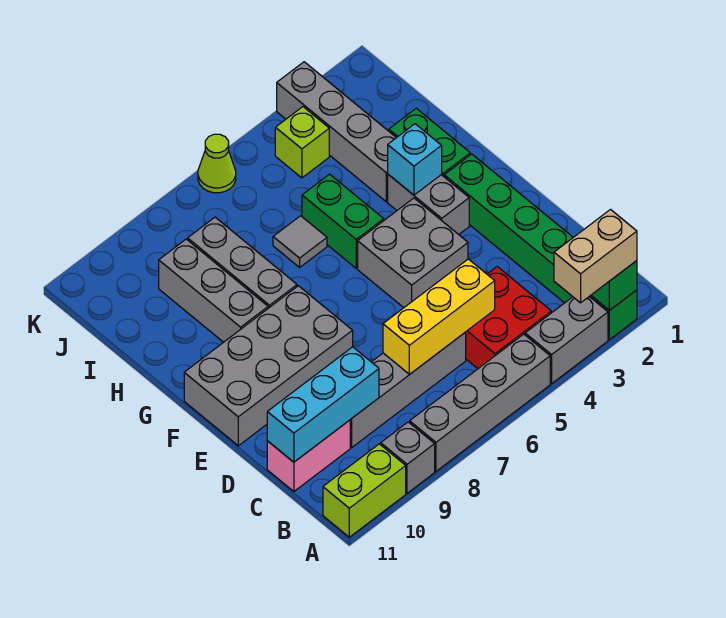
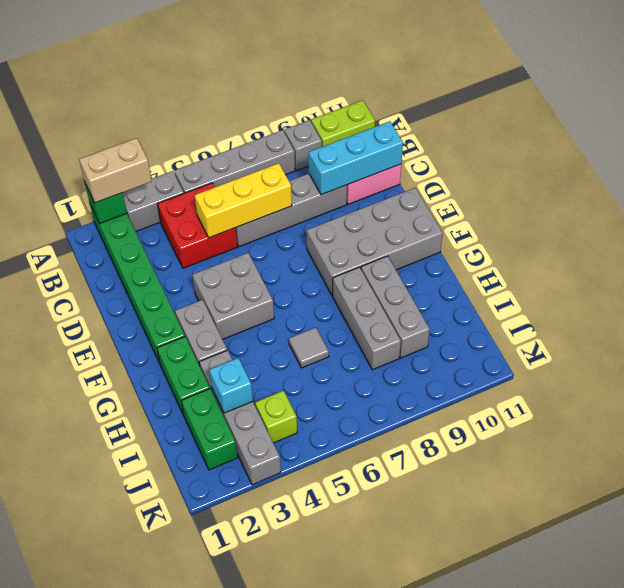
cyan 1x1 brick [388,124,442,195] -> cyan 1x1 brick moved to [209,358,253,413]
green 1x2 brick [302,174,384,268] -> green 1x2 brick moved to [181,389,237,470]
lime 1x1 cone [198,134,236,193] -> none

